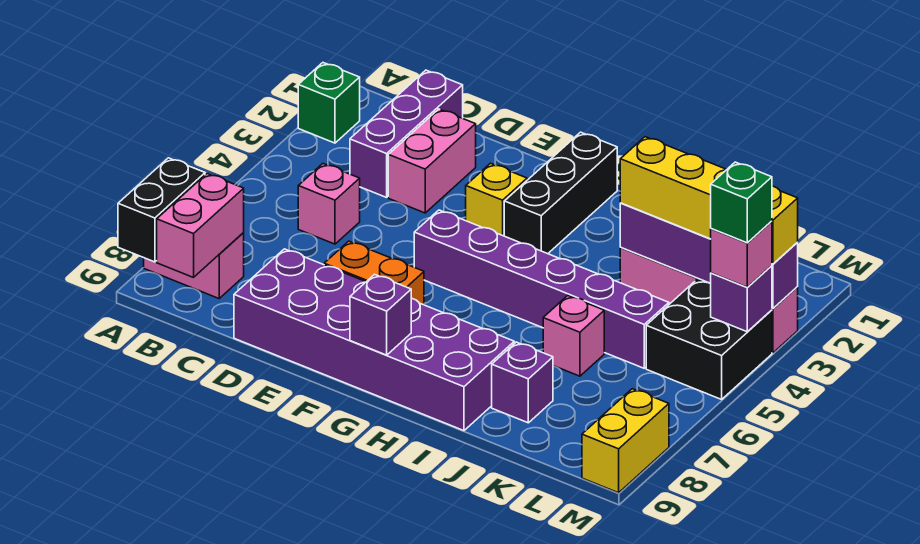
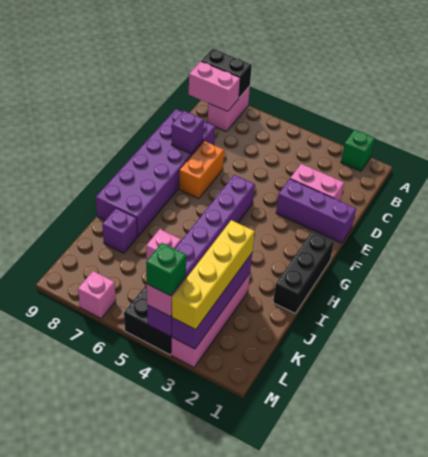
purple 1x3 brick [350,70,463,198] -> purple 1x3 brick moved to [276,179,356,243]
pink 1x1 brick [298,164,360,244] -> pink 1x1 brick moved to [78,271,116,318]
yellow 1x1 brick [466,163,527,236] -> none
black 1x3 brick [504,132,617,254] -> black 1x3 brick turned to [273,232,334,313]
purple 1x1 brick [350,274,411,355] -> purple 1x1 brick moved to [171,111,204,154]
yellow 1x2 brick [582,389,669,493] -> none

